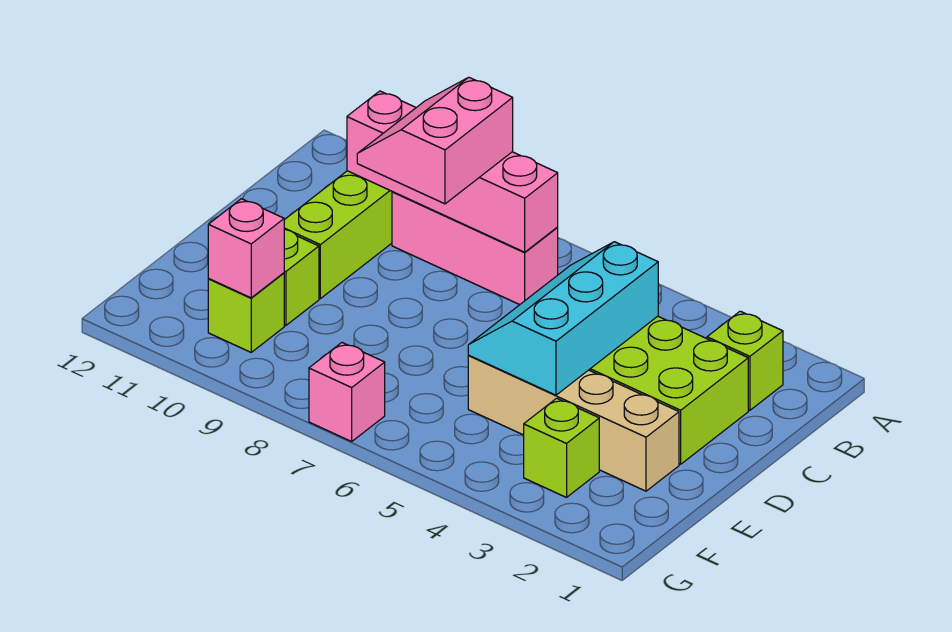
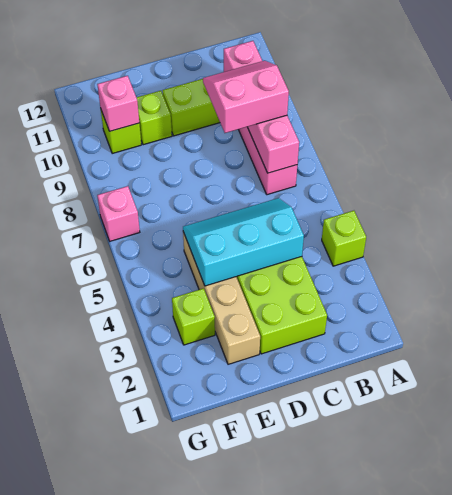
lime 1x1 brick [707,311,783,410] -> lime 1x1 brick moved to [322,211,366,266]

